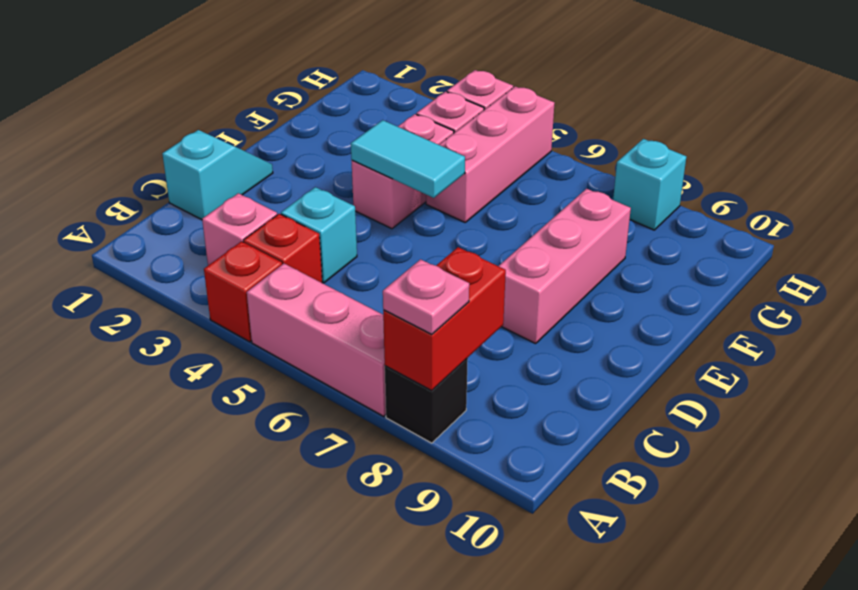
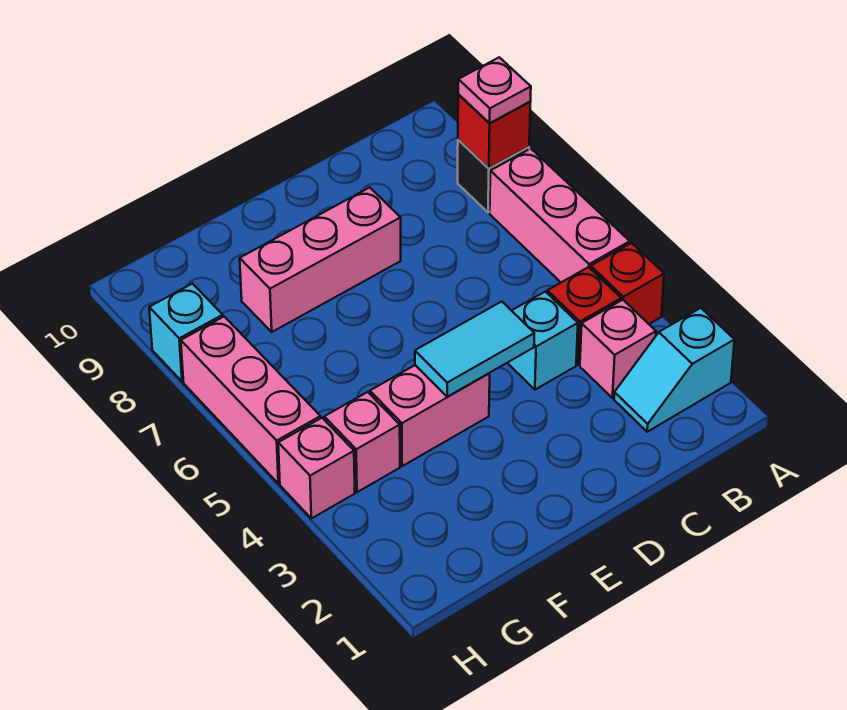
red 1x2 brick [383,247,506,391] -> red 1x1 brick [458,95,530,168]
cyan 1x2 slope [162,130,273,220] -> cyan 1x2 slope moved to [614,308,734,432]
cyan 1x2 tile [351,120,465,198] -> cyan 1x2 tile turned to [415,302,534,397]
pink 1x3 brick [426,86,554,222] -> pink 1x3 brick turned to [181,317,321,484]

